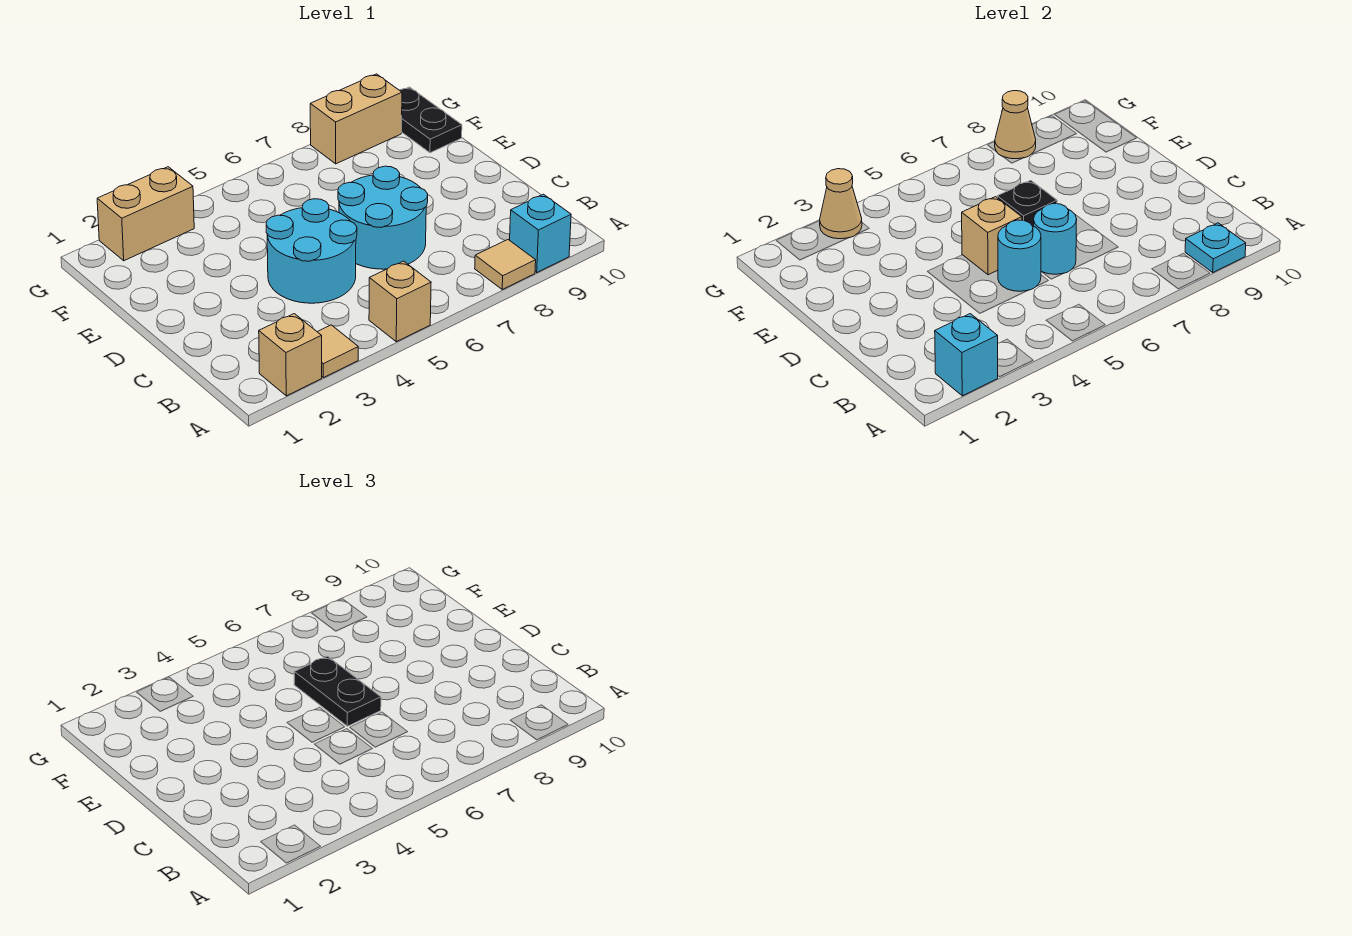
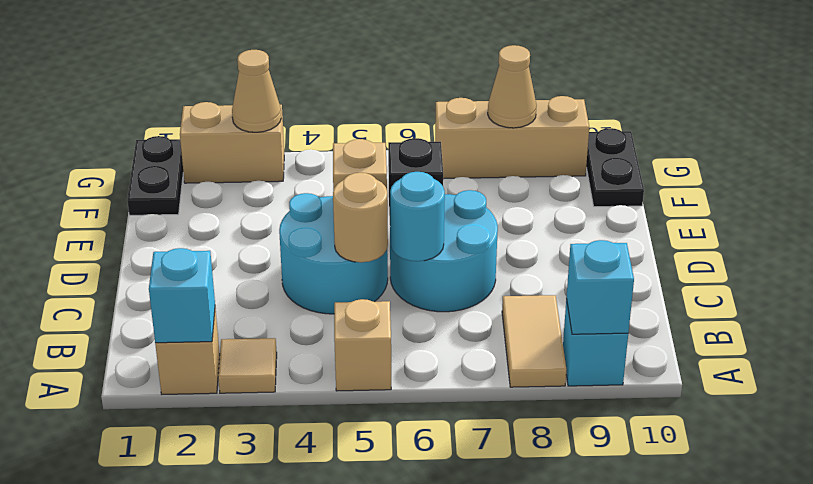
tan 1x1 tile [475,240,536,289] -> tan 1x2 tile [502,295,566,387]
cyan 1x1 plate [1185,223,1246,272] -> cyan 1x1 brick [566,240,634,334]
cyan 1x1 round brick [998,220,1041,291] -> tan 1x1 round brick [333,173,388,262]
black 1x2 plate [294,656,381,726] -> black 1x2 plate moved to [127,136,183,215]
tan 1x2 brick [310,74,402,164] -> tan 1x3 brick [435,96,589,179]

